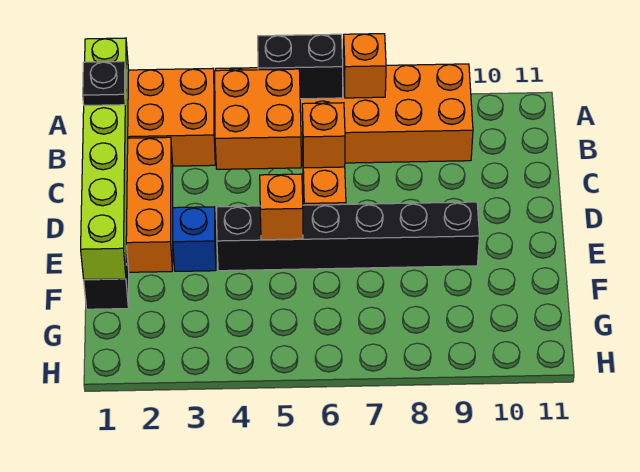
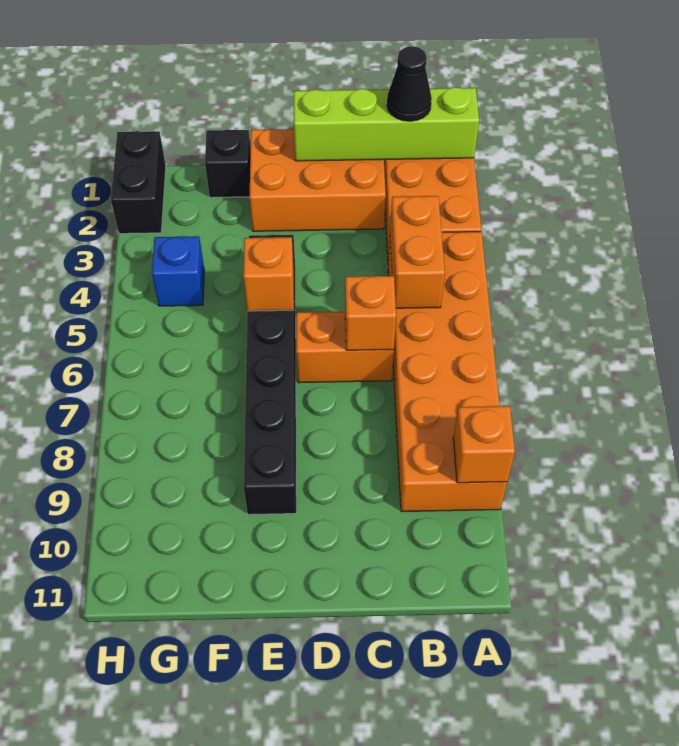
lime 1x6 brick [81,38,129,279] -> lime 1x4 brick [294,87,479,161]
black 1x2 brick [258,34,343,99] -> black 1x2 brick moved to [111,131,166,234]
orange 1x1 brick [343,34,386,98] -> orange 1x1 brick moved to [453,406,515,483]
black 1x1 plate [83,61,126,105] -> black 1x1 cone [387,46,432,121]
orange 2x2 brick [215,69,301,169] -> orange 1x2 brick [390,196,445,308]
blue 1x1 brick [173,207,216,271] -> blue 1x1 brick moved to [152,236,204,306]

